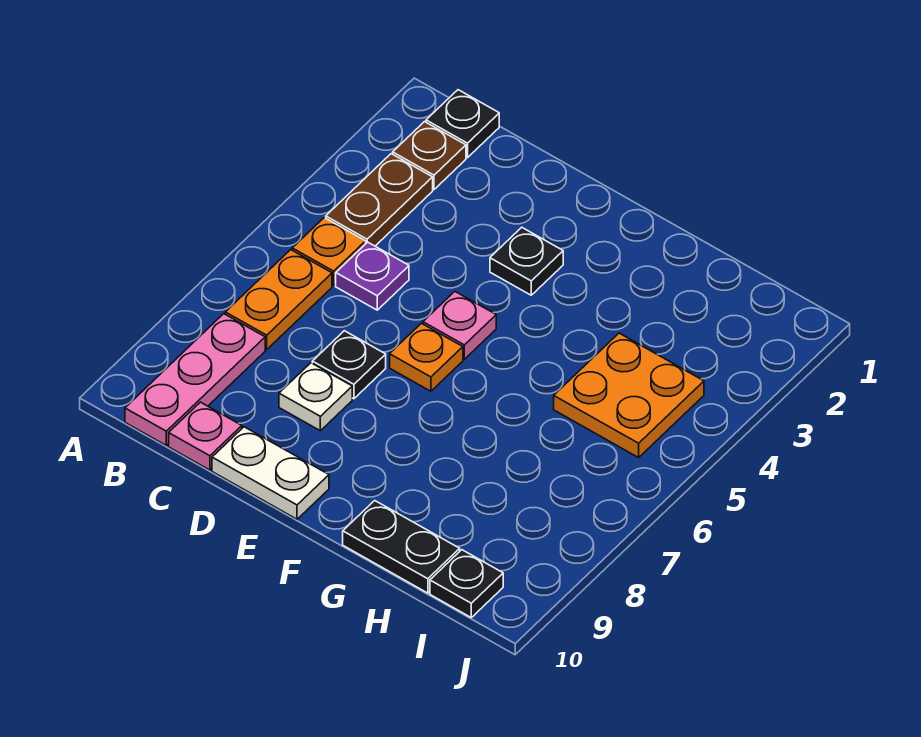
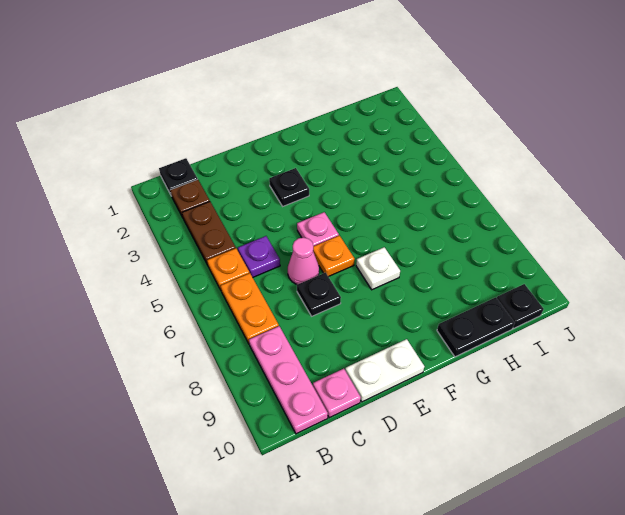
none -> pink 1x1 cone [288,237,319,285]
white 1x1 plate [279,363,352,431] -> white 1x1 plate moved to [356,247,400,290]
orange 2x2 plate [554,333,704,458] -> none

